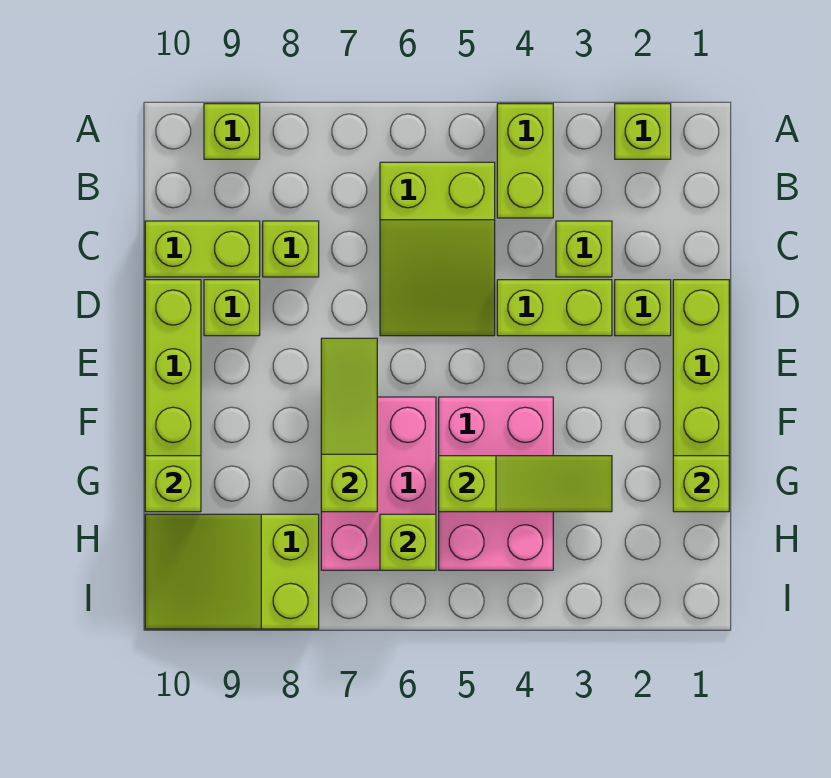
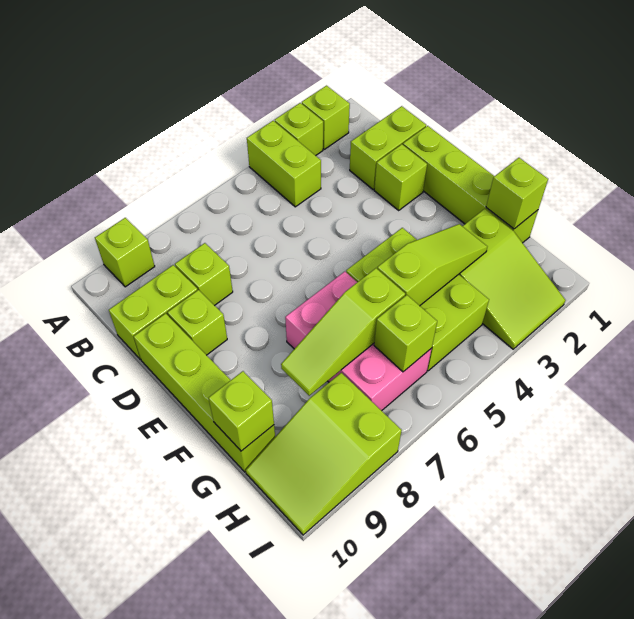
lime 2x3 slope [380,162,495,336] -> lime 2x3 slope moved to [459,209,565,349]
lime 1x1 brick [556,221,612,277] -> lime 1x1 brick moved to [275,103,323,156]
lime 1x2 brick [497,280,612,336] -> lime 1x2 brick moved to [350,106,426,190]
lime 1x3 slope [321,338,377,512] -> lime 1x3 slope turned to [281,268,405,396]
pink 2x3 brick [439,397,553,570] -> lime 2x3 brick [346,228,489,371]

